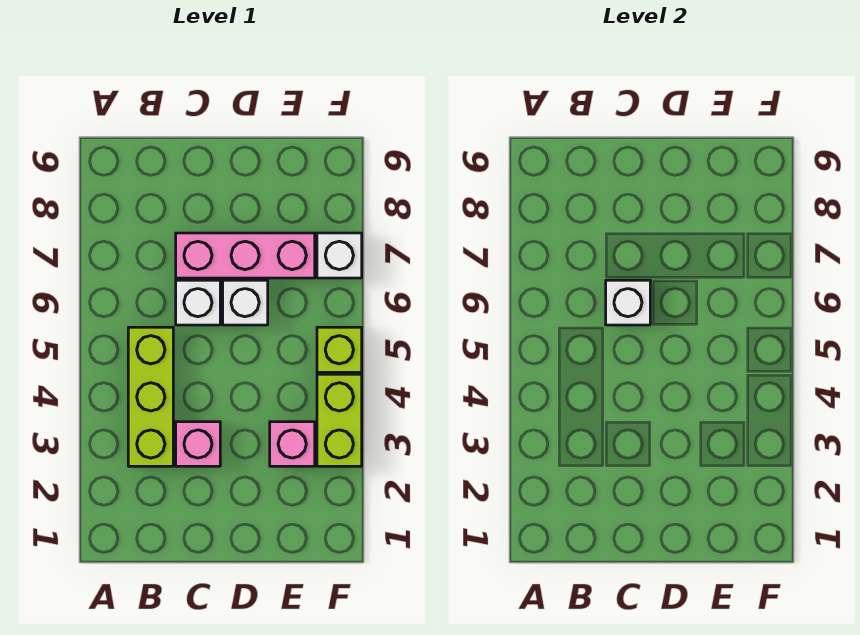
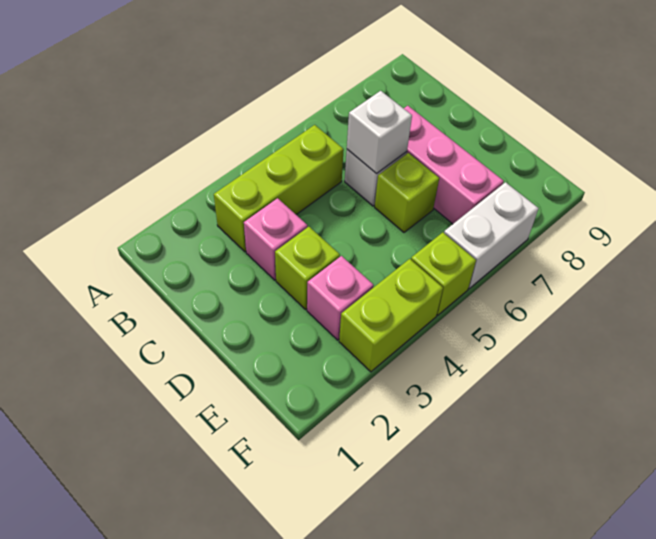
none -> lime 1x1 brick [275,227,340,309]
white 1x1 brick [223,280,268,325] -> lime 1x1 brick [375,153,439,232]
white 1x1 brick [317,233,362,278] -> white 1x2 brick [444,182,539,288]

